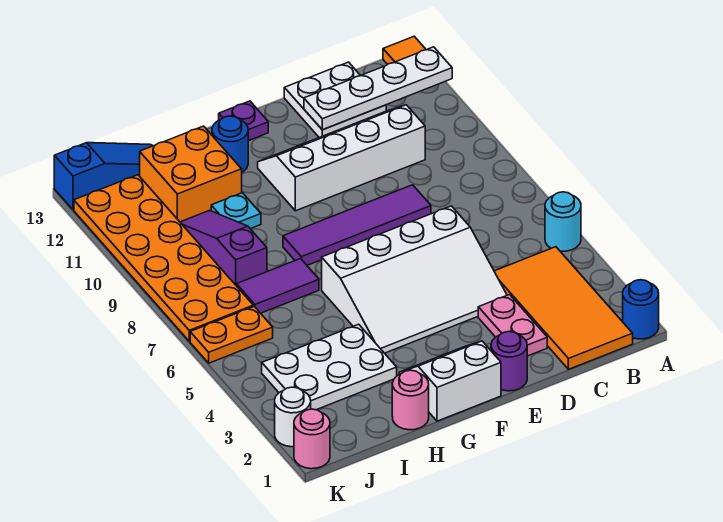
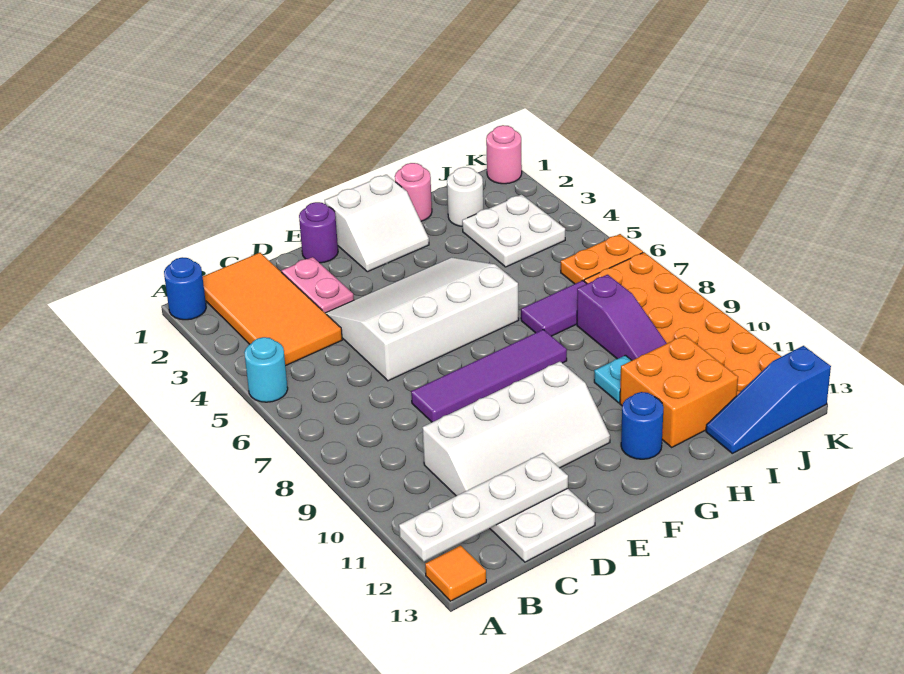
purple 1x1 plate [219,101,268,141] -> none
white 2x3 plate [262,324,397,410] -> white 2x2 plate [462,195,565,267]
white 1x1 round brick [275,387,311,447] -> white 1x1 round brick moved to [447,167,483,226]

